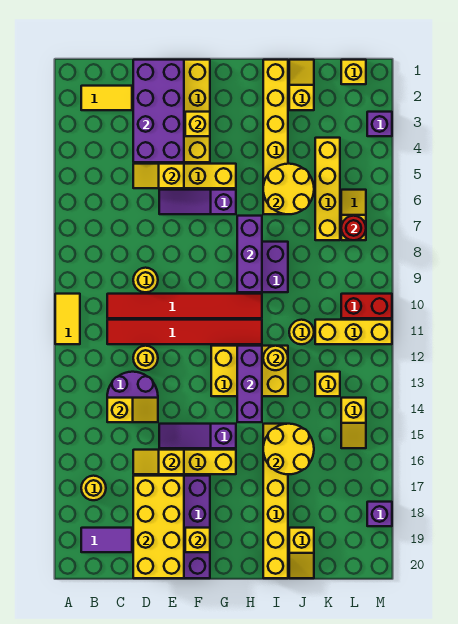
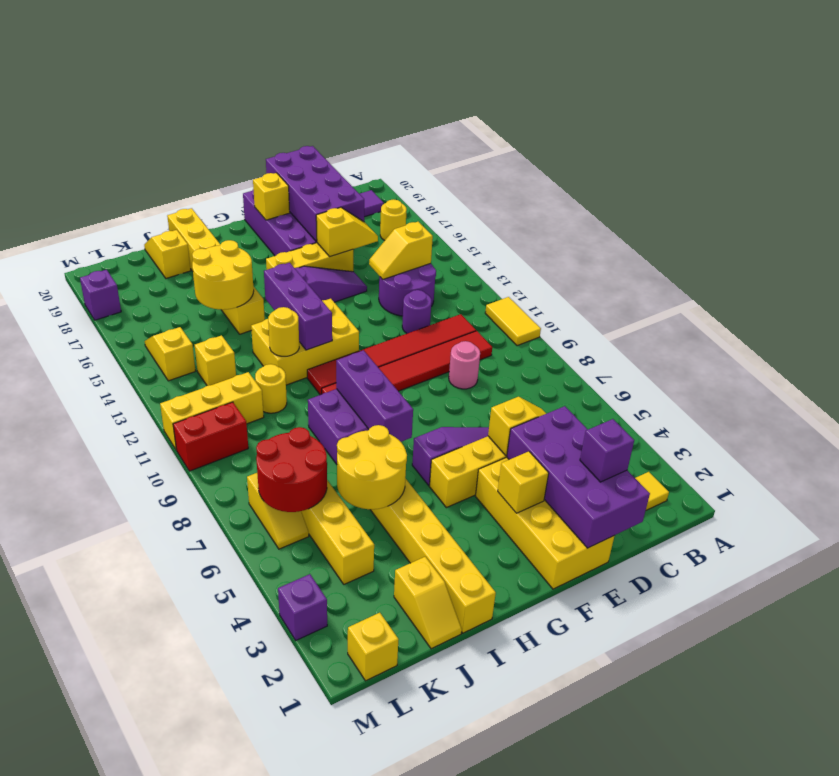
none -> purple 1x1 brick [580,419,634,482]
yellow 1x1 round brick [133,268,158,292] -> pink 1x1 round brick [449,341,480,389]
yellow 1x1 round brick [133,346,158,370] -> purple 1x1 round brick [402,290,432,333]
yellow 2x4 brick [133,476,184,578] -> purple 2x4 brick [266,146,364,242]
red 1x1 round brick [341,216,366,240] -> red 2x2 round brick [256,427,327,512]

